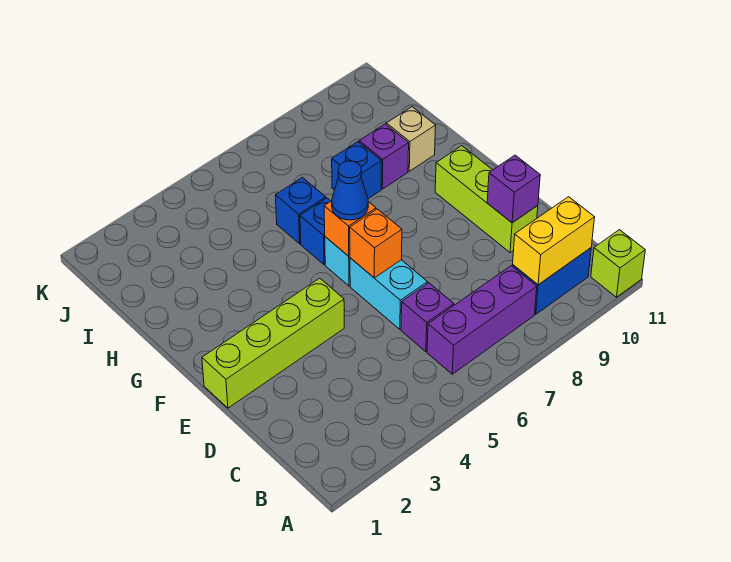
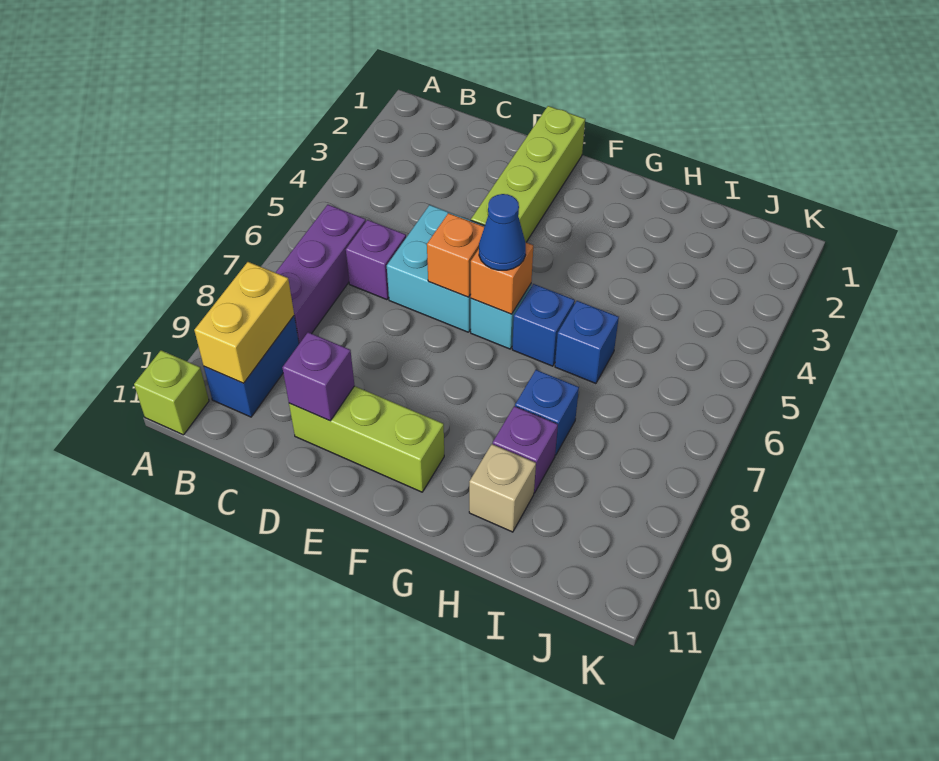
cyan 1x2 brick [350,258,428,329] -> cyan 2x2 brick [387,205,485,332]

